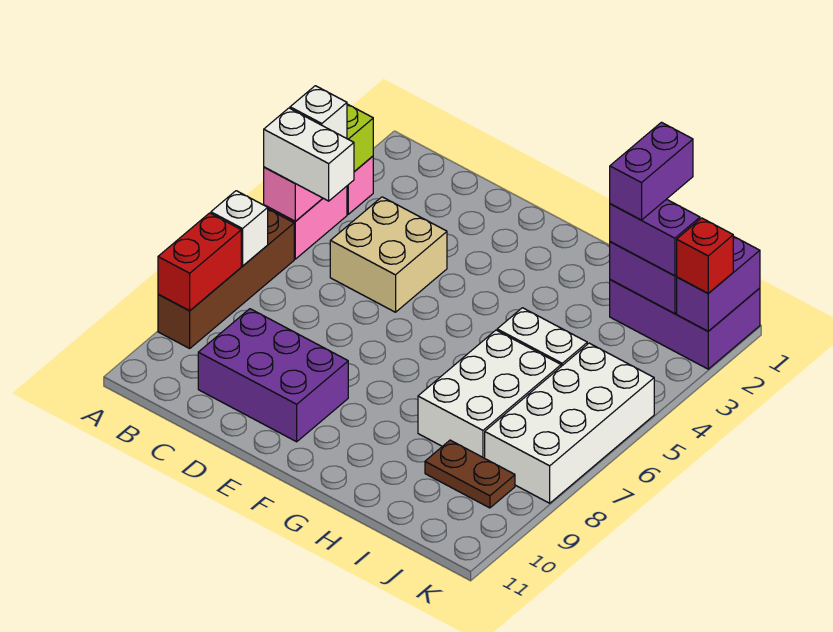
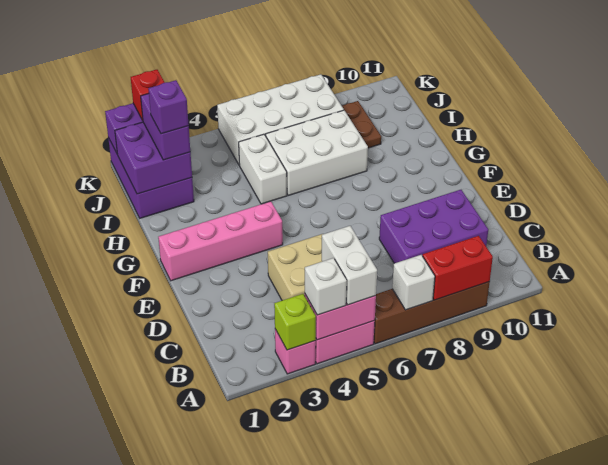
purple 2x3 brick [198,309,348,442] -> purple 2x3 brick turned to [379,190,488,263]
none -> pink 1x4 brick [158,201,283,281]
purple 1x2 brick [610,122,693,220] -> purple 1x1 brick [148,80,189,134]

